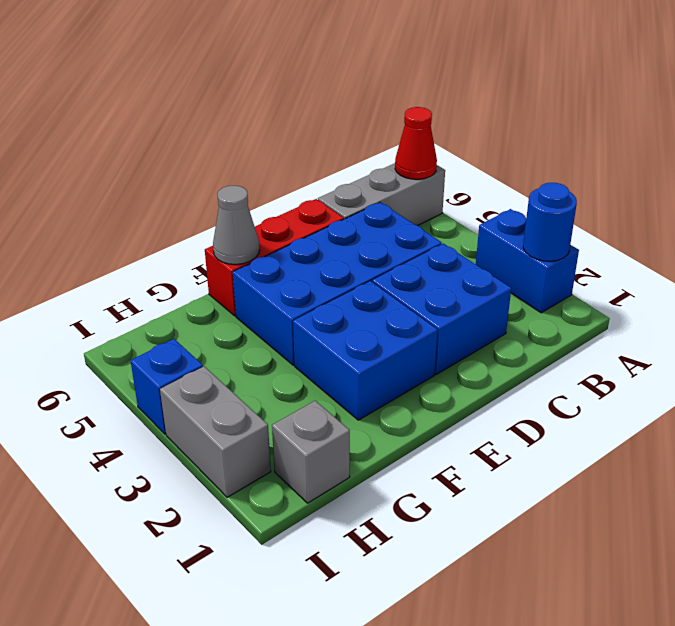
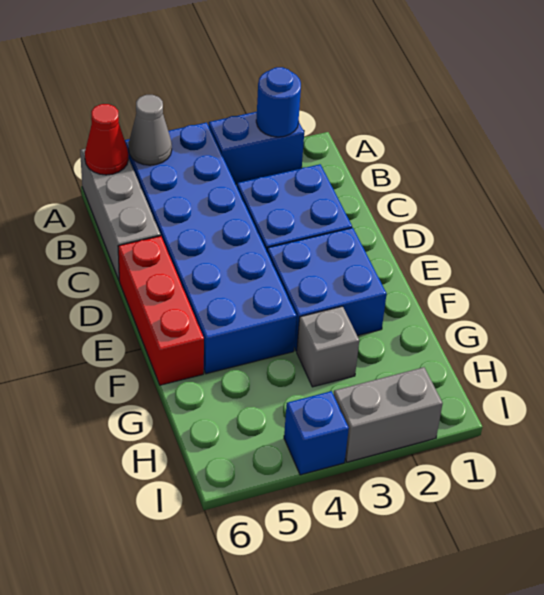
blue 2x4 brick [233,202,442,365] -> blue 2x6 brick [125,123,297,374]
grey 1x1 cone [213,186,260,264] -> grey 1x1 cone moved to [129,95,172,165]
grey 1x1 brick [272,401,350,503] -> grey 1x1 brick moved to [297,306,359,387]

